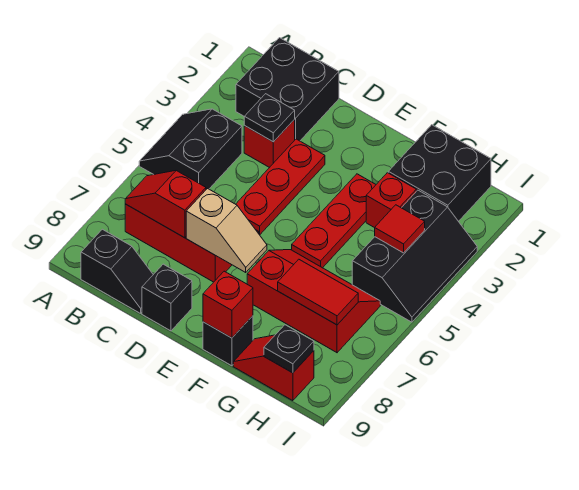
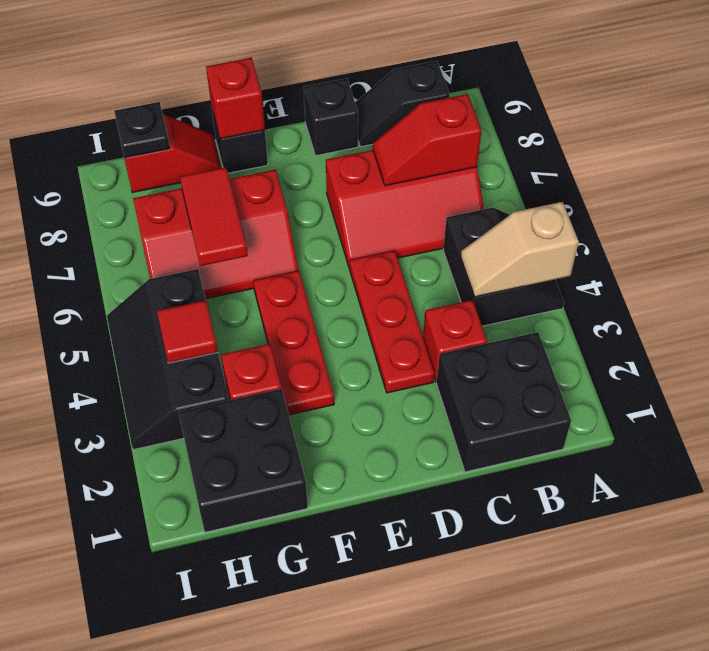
red 1x2 slope [125,171,206,238] -> red 1x2 slope turned to [373,94,481,186]
black 1x1 plate [244,94,295,142] -> none
tan 1x2 slope [186,189,267,272] -> tan 1x2 slope moved to [461,202,579,297]
red 1x2 tile [278,259,358,325] -> red 1x2 tile turned to [180,167,248,266]

